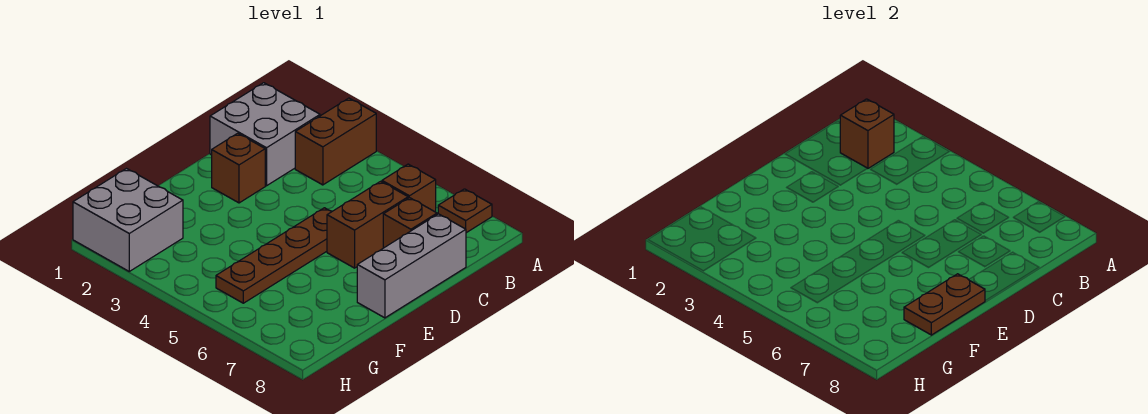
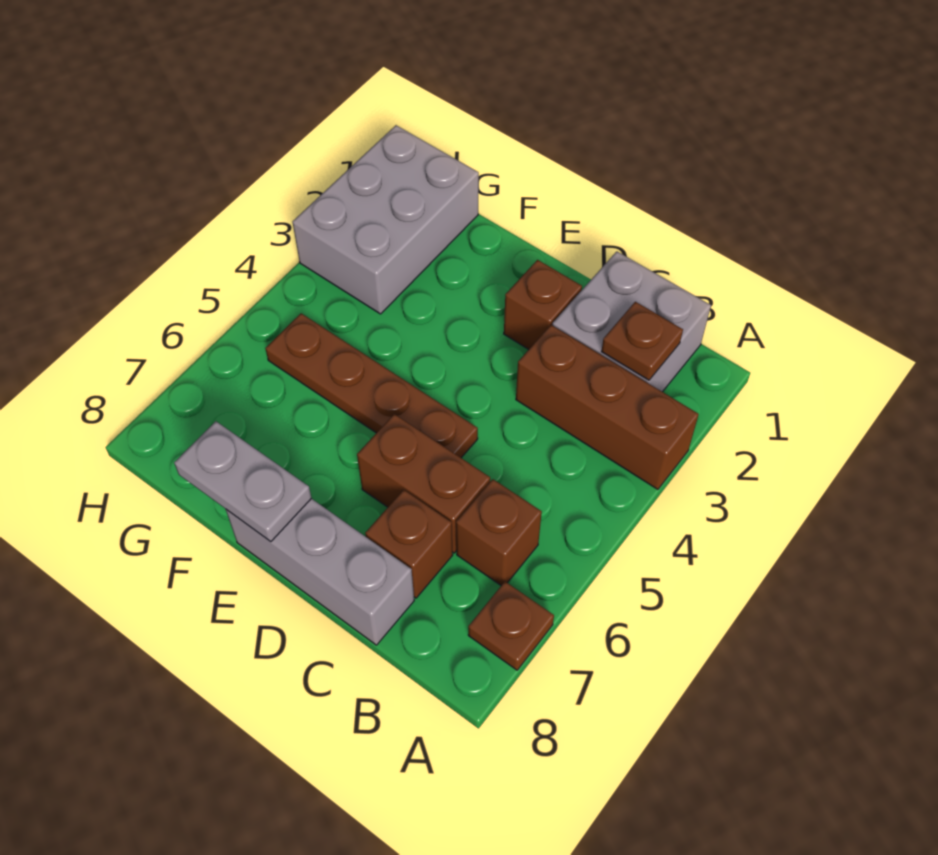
brown 1x2 brick [295,98,376,185] -> brown 1x3 brick [516,325,699,489]
brown 1x1 brick [840,99,894,169] -> brown 1x1 plate [601,302,683,380]
brown 1x2 plate [904,274,985,335] -> grey 1x2 plate [174,421,311,542]
grey 2x2 brick [73,169,183,271] -> grey 2x3 brick [293,125,479,314]

